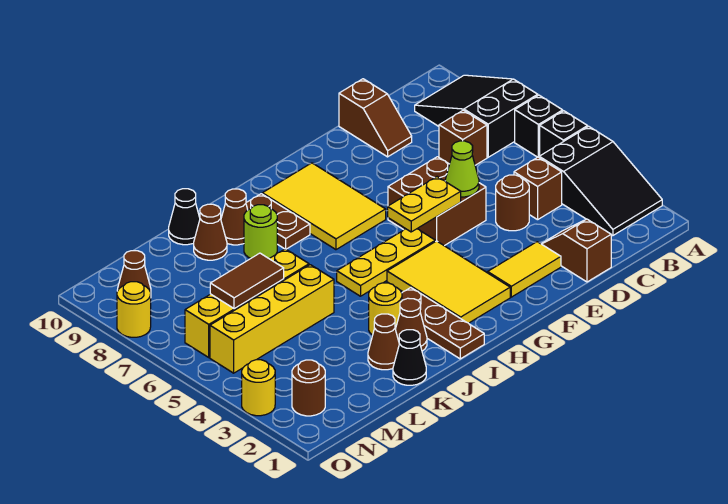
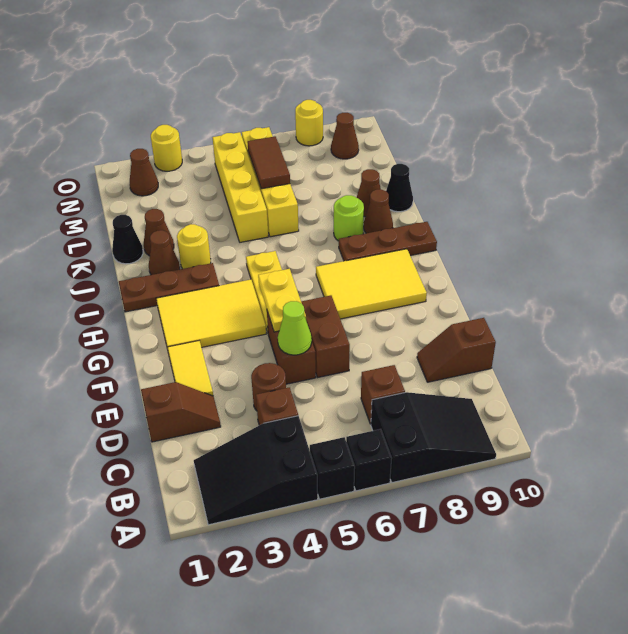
brown 1x2 plate [246,194,310,249] -> brown 1x3 plate [339,222,437,261]
brown 1x1 round brick [292,360,325,416] -> brown 1x1 cone [130,149,158,196]

